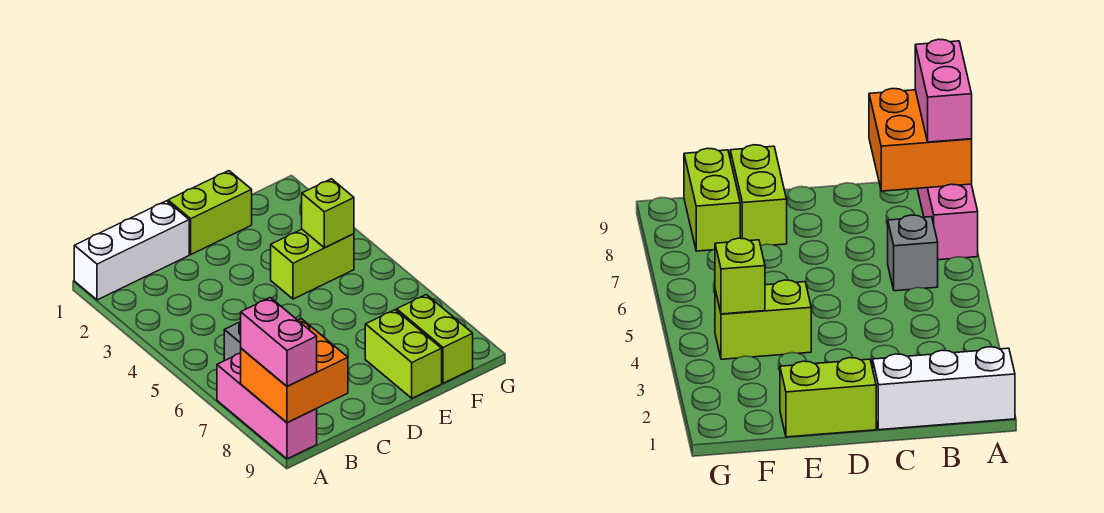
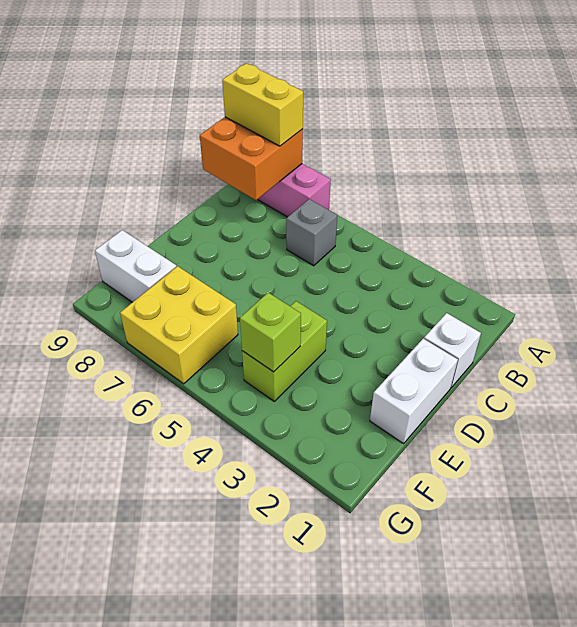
white 1x3 brick [74,201,189,300] -> white 1x1 brick [424,313,481,388]
pink 1x2 brick [241,298,317,386] -> yellow 1x2 brick [222,63,303,146]
lime 1x2 brick [168,171,252,254] -> white 1x2 brick [370,339,458,444]
lime 1x2 brick [365,310,442,398] -> none
none -> yellow 2x2 brick [120,266,238,384]
lime 1x2 brick [397,295,473,383] -> white 1x2 brick [95,230,176,302]

